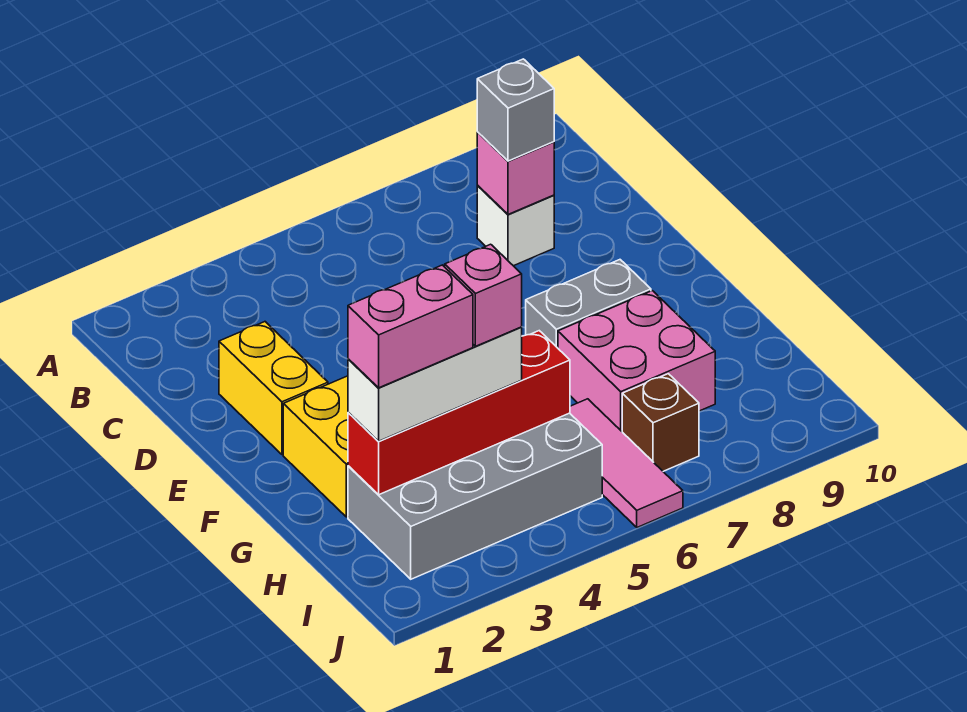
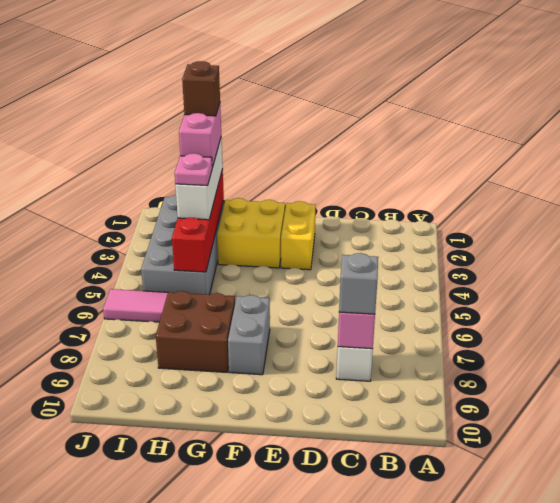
yellow 1x2 brick [219,322,328,455] -> yellow 1x2 brick turned to [281,201,316,270]
pink 2x2 brick [558,291,715,431] -> brown 2x2 brick [156,291,235,372]
pink 1x1 brick [445,244,522,346] -> pink 1x1 plate [175,153,212,186]
brown 1x1 brick [622,374,699,471] -> brown 1x1 brick moved to [182,61,220,116]

